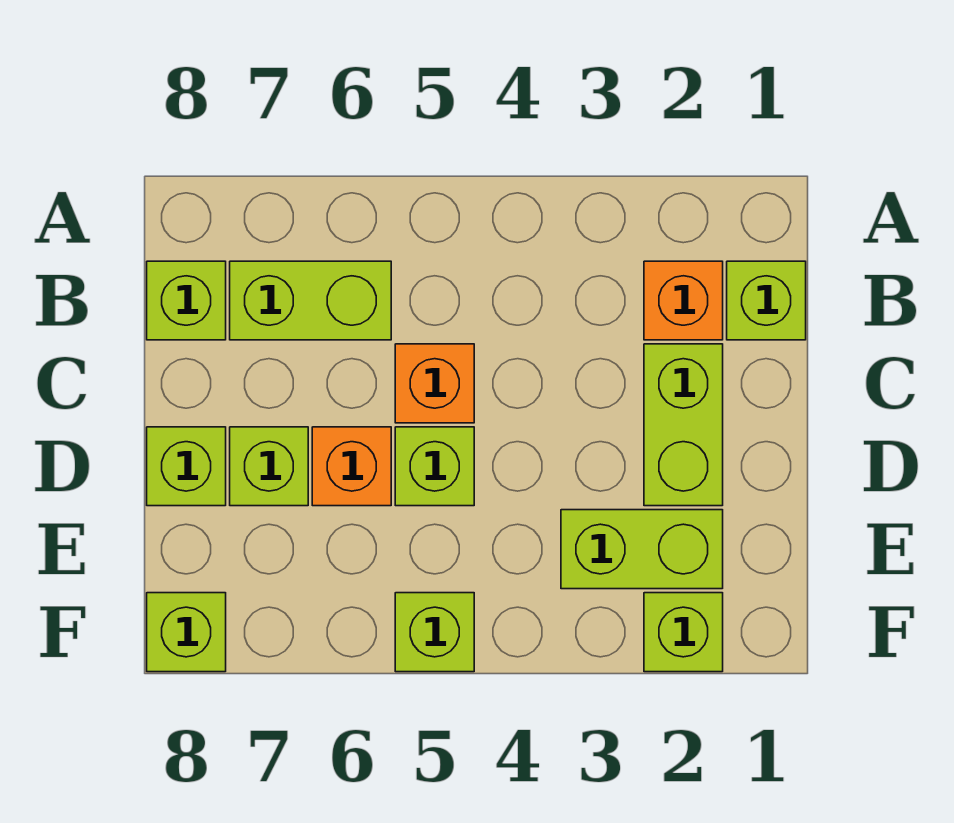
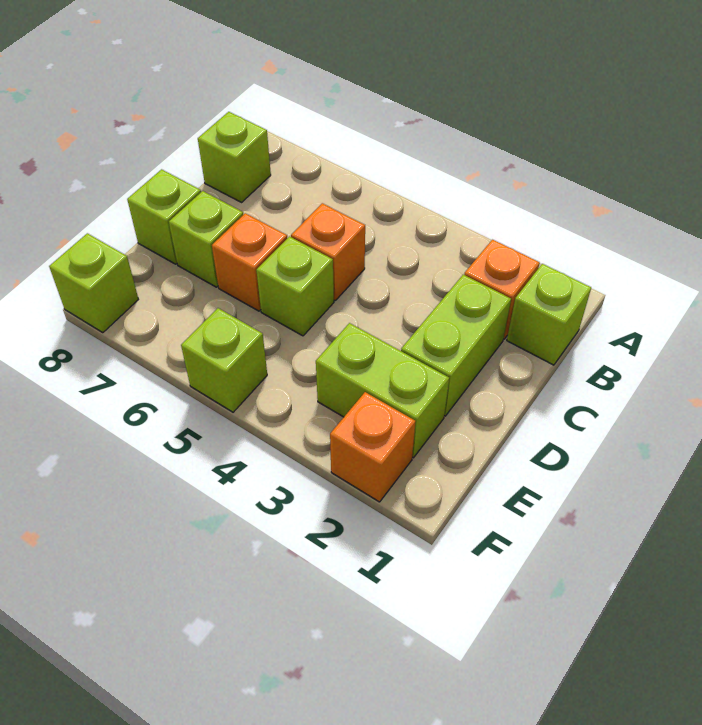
lime 1x2 brick [230,261,391,340] -> none
lime 1x1 brick [644,593,723,672] -> orange 1x1 brick [330,392,416,502]

